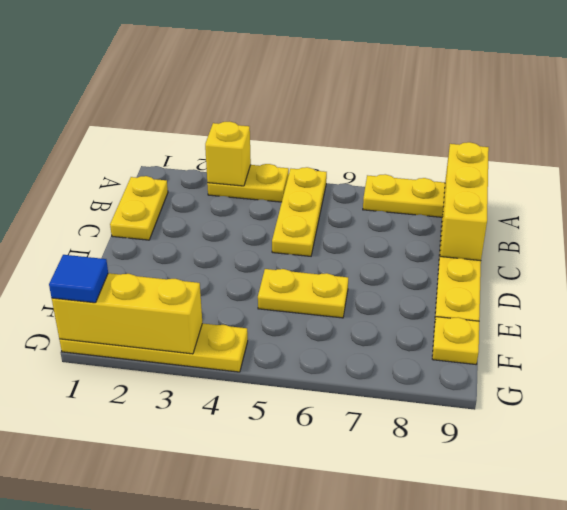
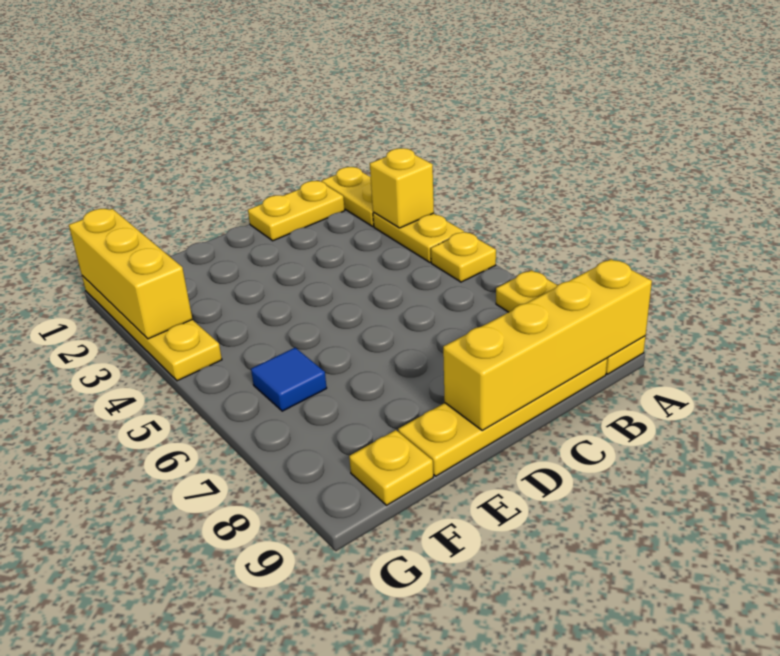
yellow 1x3 plate [272,167,327,256] -> yellow 1x1 plate [431,232,496,282]
yellow 1x3 brick [440,142,489,261] -> yellow 1x4 brick [443,259,652,430]
yellow 1x2 plate [258,269,348,318] -> yellow 1x2 plate moved to [321,167,374,226]
blue 1x1 tile [49,255,108,303] -> blue 1x1 tile moved to [251,348,327,411]

